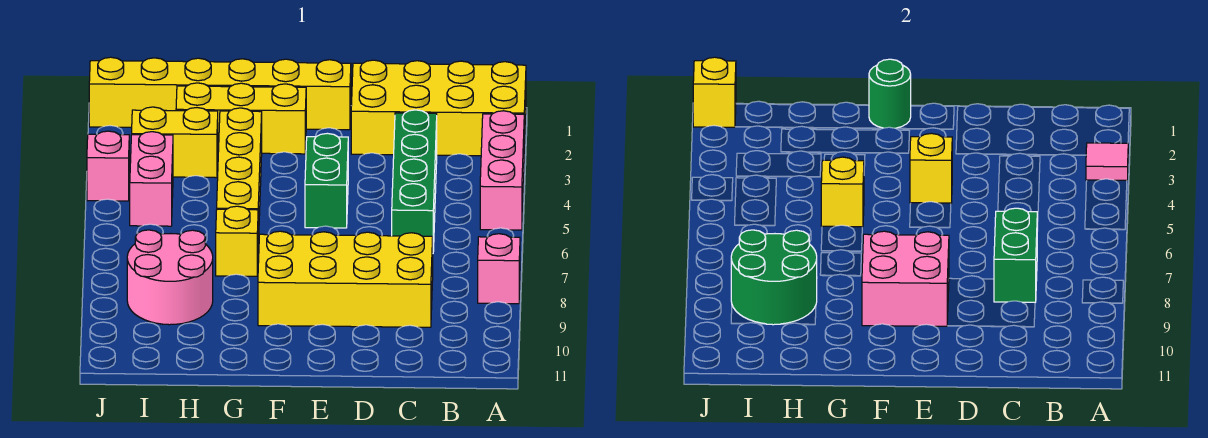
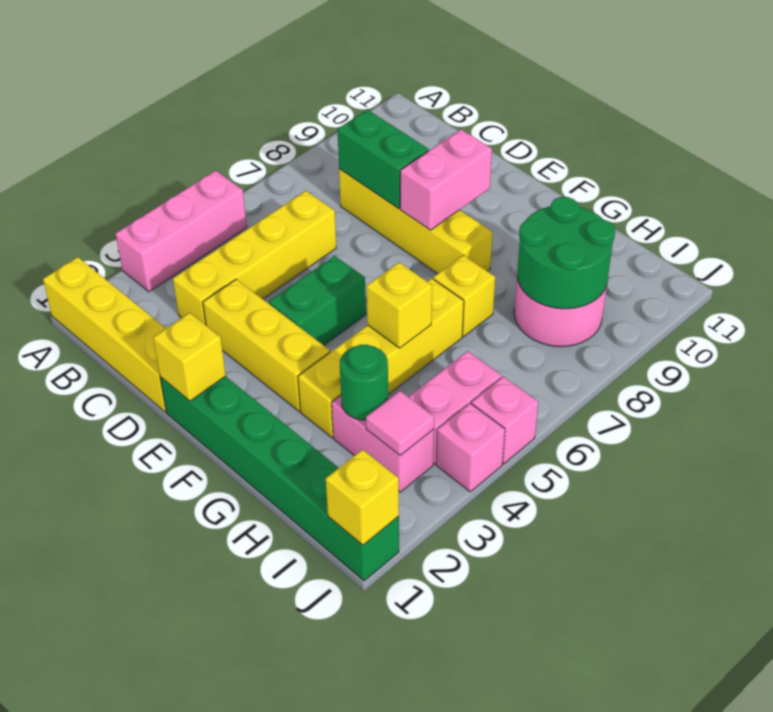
yellow 2x4 brick [351,60,526,156] -> yellow 1x4 brick [43,257,166,412]
pink 1x1 tile [1086,143,1128,180] -> pink 1x1 tile moved to [366,391,434,456]
pink 1x1 brick [478,234,520,304] -> pink 1x1 brick moved to [472,377,538,464]
green 1x4 brick [392,110,437,251] -> yellow 1x4 brick [173,191,336,325]
green 1x2 brick [994,208,1037,302] -> green 1x2 brick turned to [337,110,429,209]
yellow 2x4 brick [258,231,433,327] -> yellow 1x4 brick [339,169,493,274]
yellow 1x6 brick [89,57,351,130] -> green 1x6 brick [160,376,399,581]
yellow 1x1 brick [910,133,952,203] -> yellow 1x1 brick moved to [153,313,226,401]
pink 2x2 brick [862,231,949,326] -> pink 1x2 brick [400,129,492,230]
green 1x1 round brick [869,59,911,128] -> green 1x1 round brick moved to [340,345,388,420]
yellow 1x3 brick [176,83,306,154] -> yellow 1x3 brick moved to [203,279,330,411]
yellow 1x2 brick [132,107,218,178] -> pink 1x2 brick [332,395,434,492]

